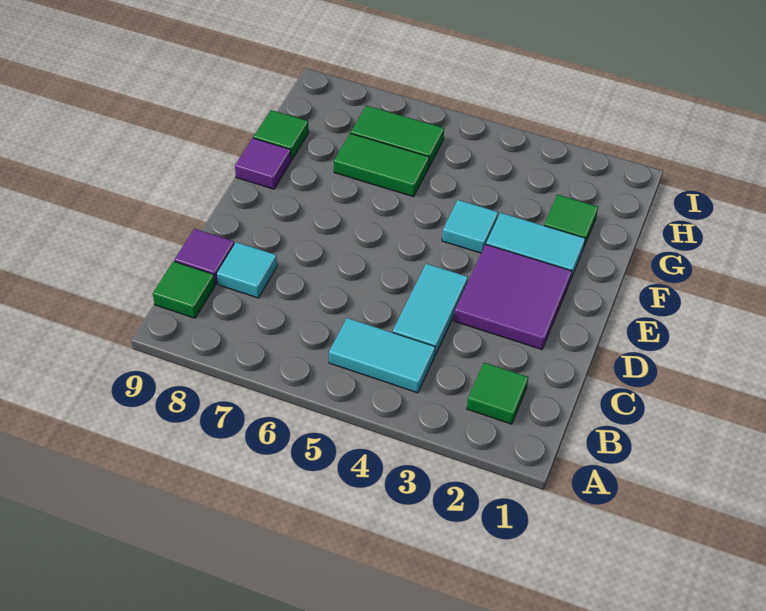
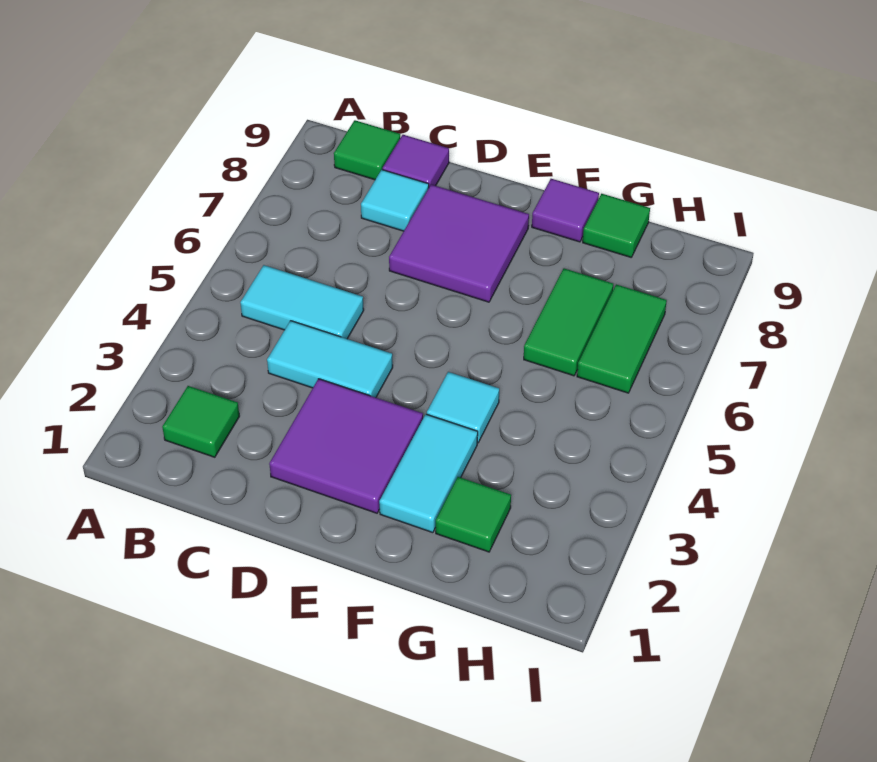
cyan 1x2 tile [329,318,435,393] -> cyan 1x2 tile turned to [240,265,364,339]
none -> purple 2x2 tile [389,185,529,302]

